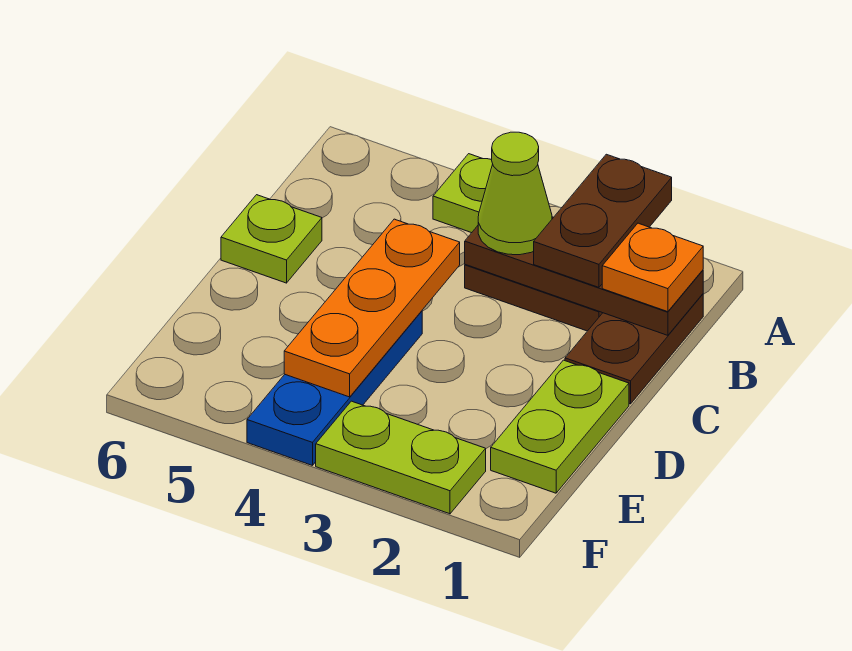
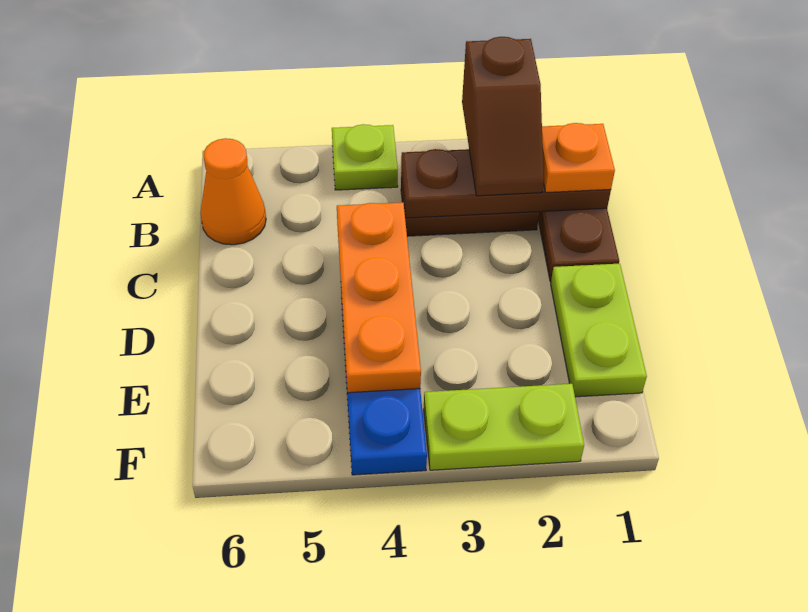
brown 1x2 plate [534,154,672,287] -> brown 1x2 slope [462,37,544,196]
lime 1x1 cone [478,132,552,255] -> none
none -> orange 1x1 cone [200,138,266,245]
lime 1x1 plate [221,195,322,283] -> none

